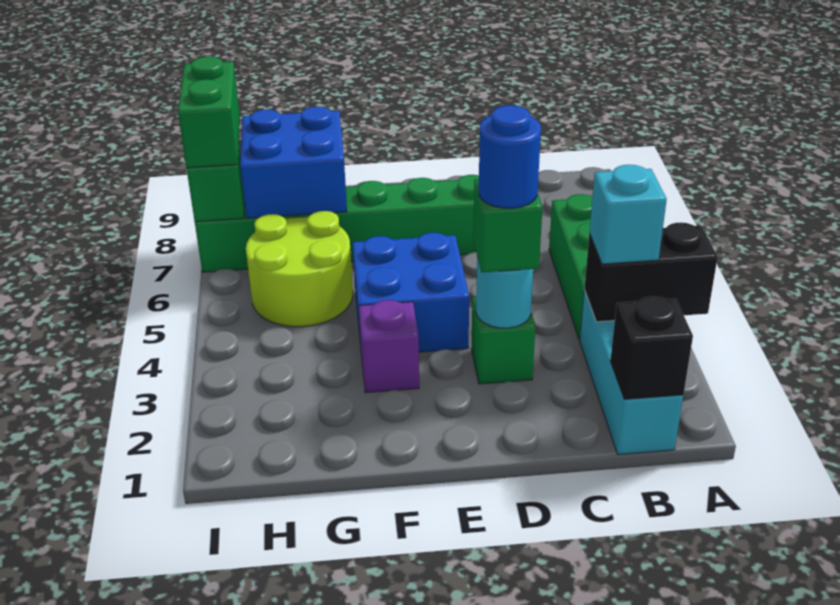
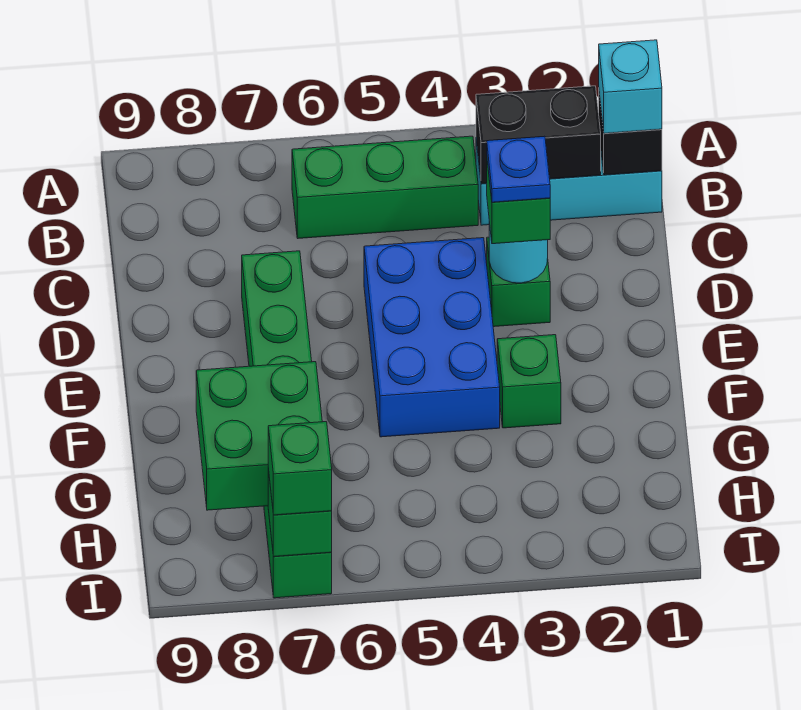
black 1x2 brick [584,223,718,322] -> black 1x2 brick turned to [476,86,601,184]
cyan 1x1 brick [589,165,667,264] -> cyan 1x1 brick moved to [599,40,662,133]
blue 1x1 round brick [479,105,541,208] -> blue 1x1 plate [487,136,550,202]
blue 2x2 brick [353,233,469,352] -> blue 2x3 brick [364,238,500,437]
purple 1x1 brick [359,300,419,393] -> green 1x1 brick [497,335,561,428]
lime 2x2 round brick [246,211,353,327] -> none
blue 2x2 brick [240,107,347,218] -> green 2x2 brick [196,362,322,510]
green 1x2 brick [178,56,240,168] -> green 1x1 brick [268,422,332,515]

